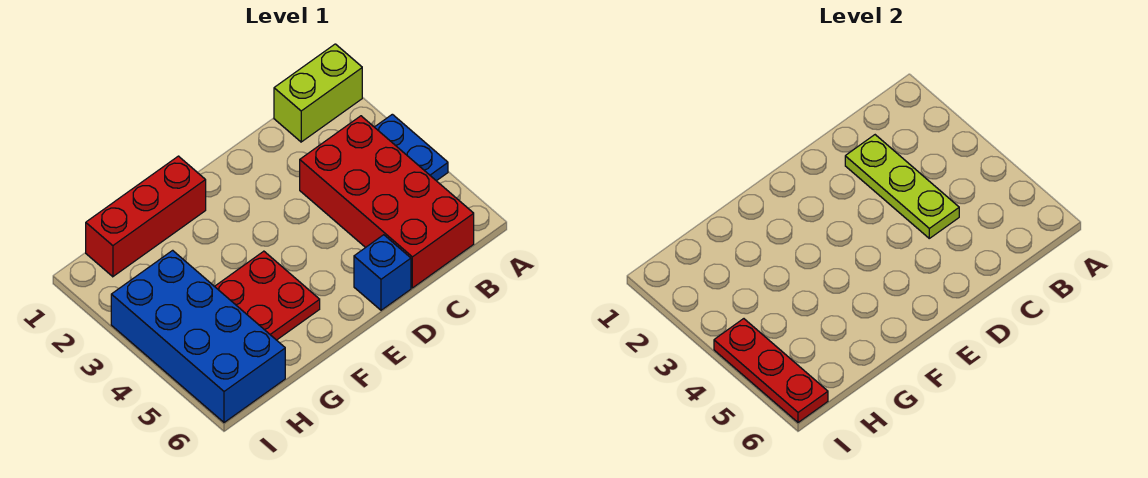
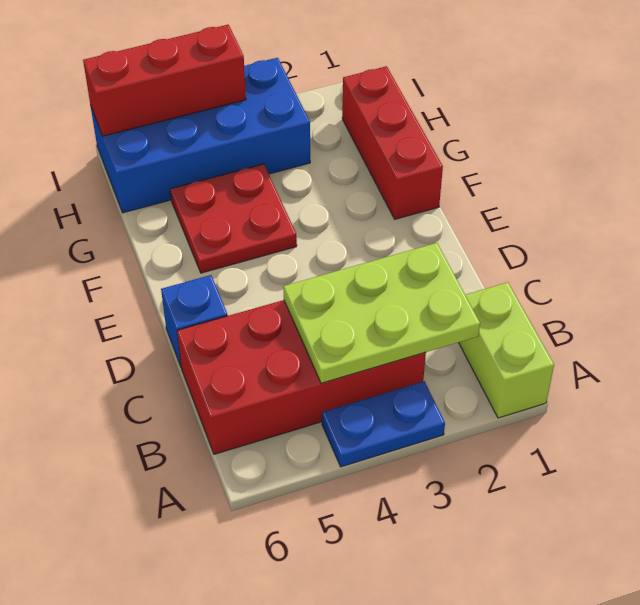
lime 1x3 plate [845,135,959,238] -> lime 2x3 plate [283,243,480,383]
red 1x3 plate [714,319,828,423] -> red 1x3 brick [83,25,246,136]

